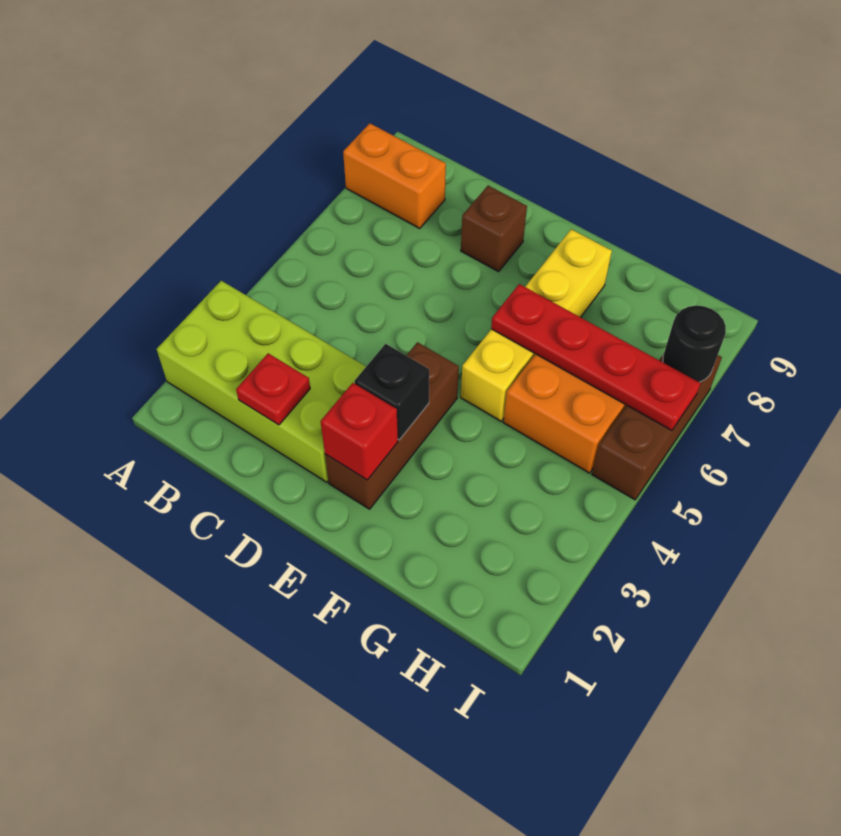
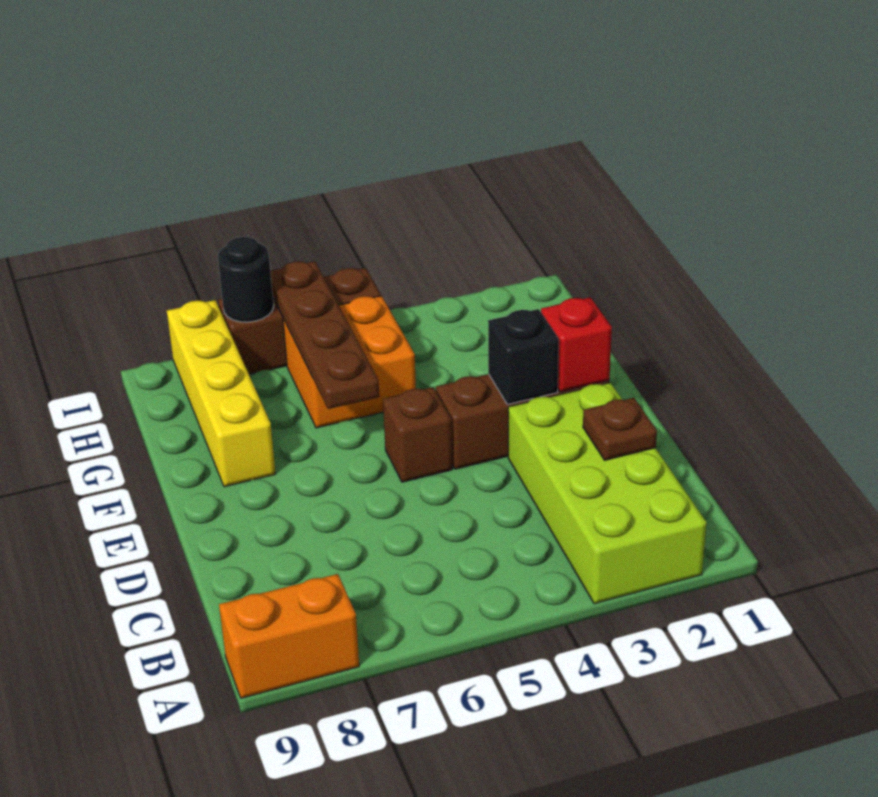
orange 1x2 brick [343,123,446,229] -> orange 1x2 brick turned to [219,574,359,698]
red 1x1 plate [236,353,310,425] -> brown 1x1 plate [583,398,657,460]
brown 1x1 brick [461,186,527,272] -> brown 1x1 brick moved to [383,387,452,482]
yellow 1x4 brick [461,229,612,421] -> yellow 1x4 brick turned to [167,300,275,487]
red 1x4 plate [491,284,701,430] -> brown 1x4 plate [271,261,379,409]

